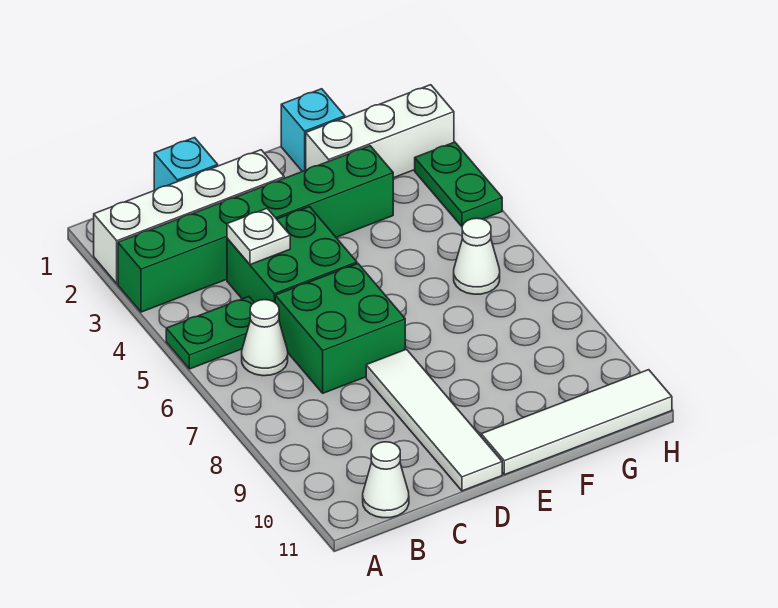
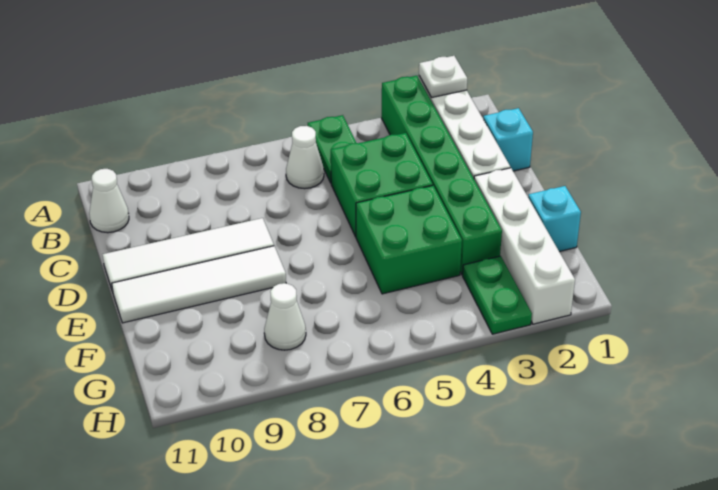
white 1x1 plate [227,209,290,265] -> white 1x1 plate moved to [419,56,467,97]
green 2x2 brick [275,264,405,393] -> green 2x2 brick moved to [356,186,462,294]
white 1x4 tile [481,370,672,475] -> white 1x4 tile turned to [112,246,286,323]
white 1x3 brick [306,85,454,178] -> white 1x4 brick [474,168,575,324]
white 1x1 cone [454,218,500,294] -> white 1x1 cone moved to [264,283,306,350]
green 1x2 plate [415,142,502,226] -> green 1x2 plate turned to [463,256,532,334]

